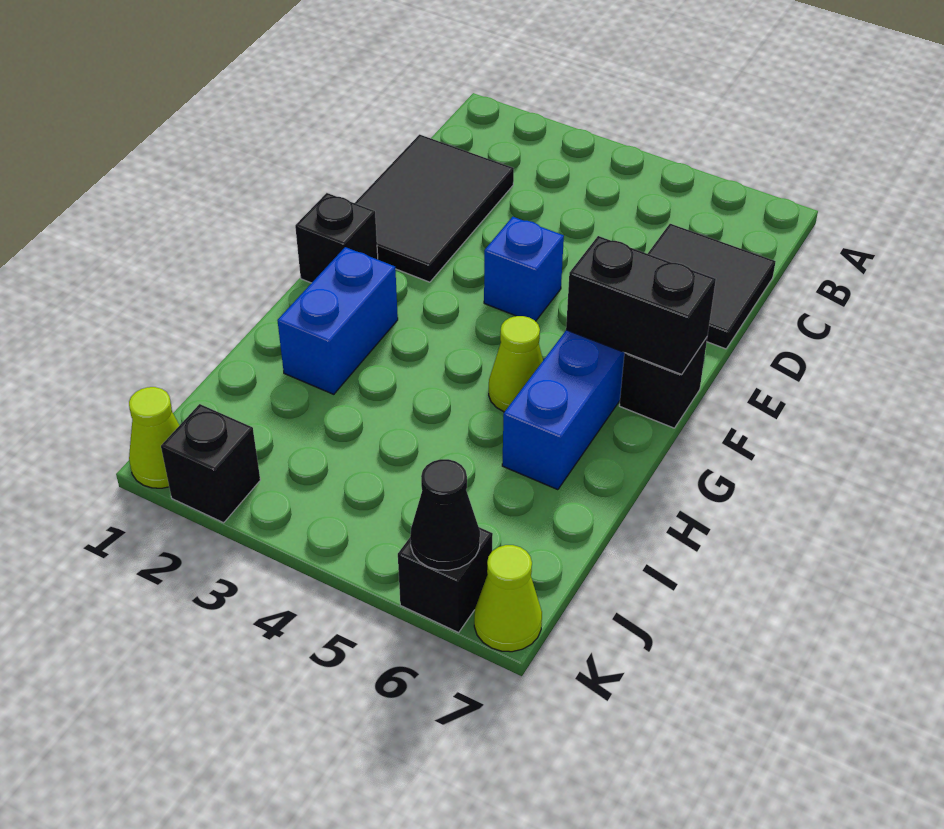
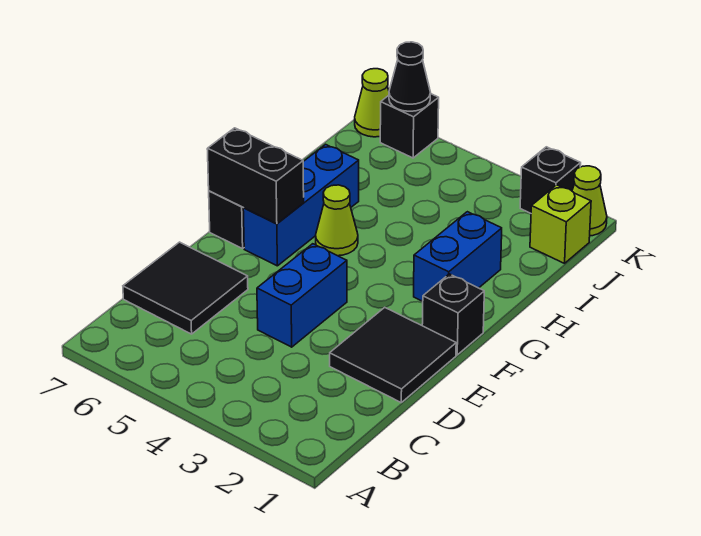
black 2x3 tile [355,135,514,282] -> black 2x2 tile [330,307,456,402]
blue 1x1 brick [484,217,564,321] -> blue 1x2 brick [257,244,347,347]
none -> lime 1x1 brick [530,185,591,263]

